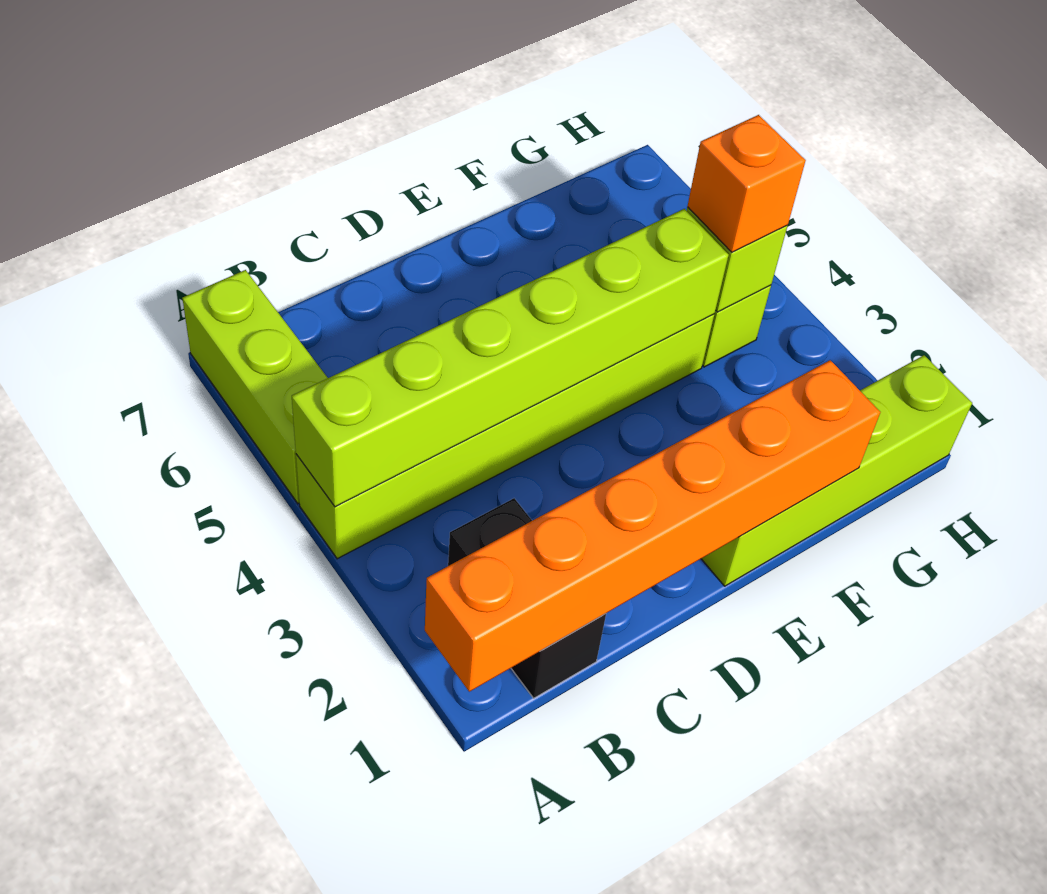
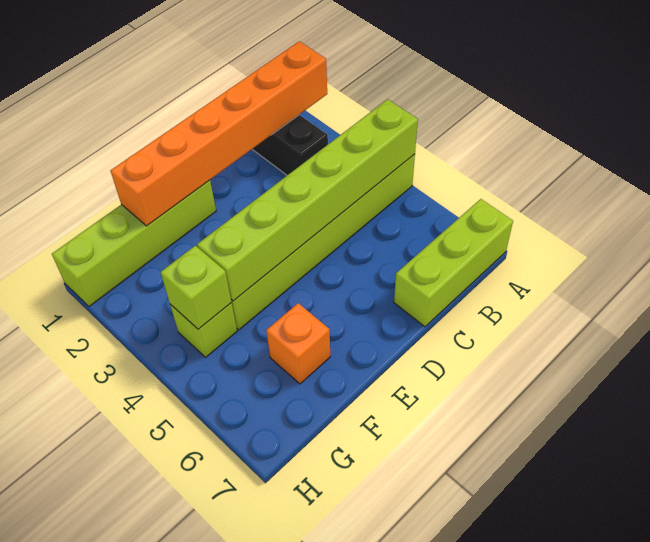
lime 1x3 brick [182,270,328,504] -> lime 1x3 brick turned to [394,199,513,327]
orange 1x1 brick [687,115,806,252] -> orange 1x1 brick moved to [266,303,330,384]

